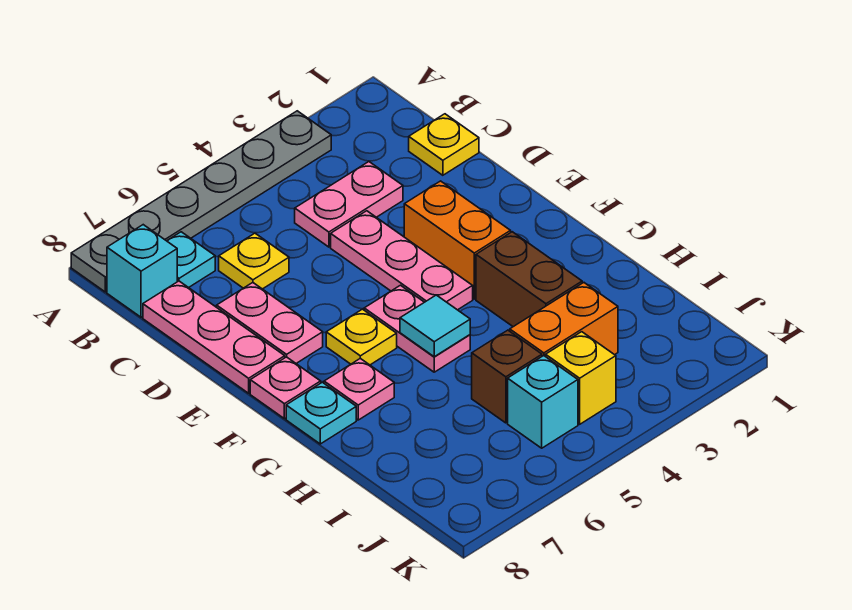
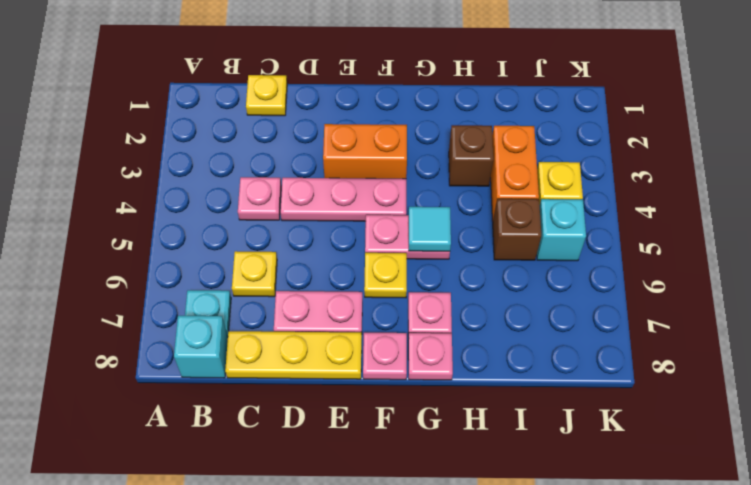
grey 1x6 plate [71,111,331,292] -> none
pink 1x2 plate [295,162,403,247] -> pink 1x1 plate [238,177,281,220]
pink 1x3 plate [143,281,285,393] -> yellow 1x3 plate [225,331,362,379]
brown 1x2 brick [476,232,582,327] -> brown 1x1 brick [449,125,493,186]
cyan 1x1 plate [286,382,356,444] -> pink 1x1 plate [408,333,453,380]

